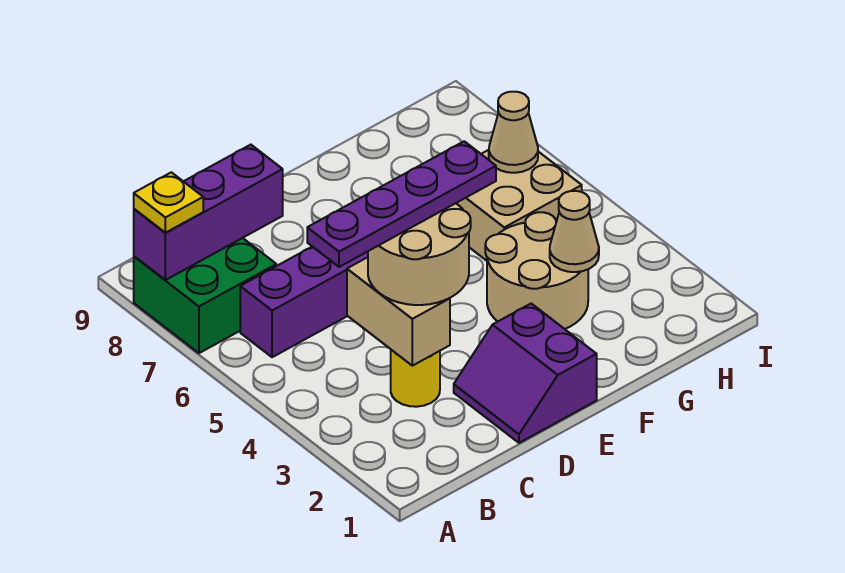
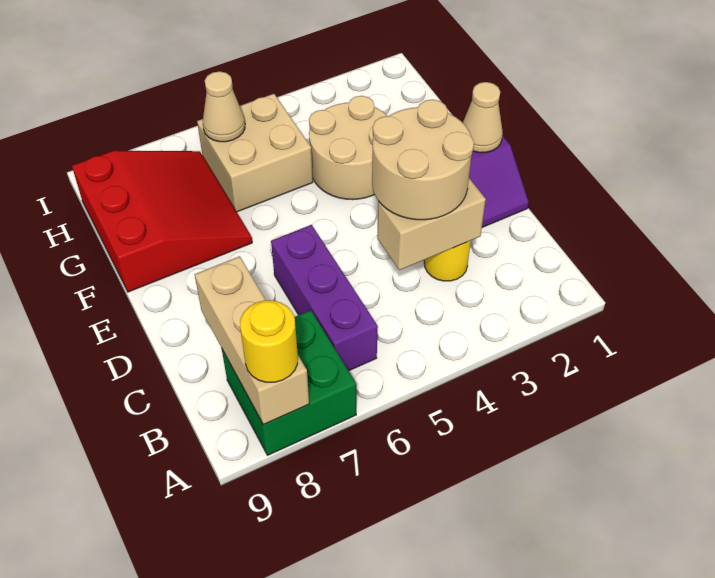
purple 1x3 brick [134,145,283,280] -> tan 1x3 brick [195,256,309,425]
yellow 1x1 plate [134,172,203,233] -> yellow 1x1 round brick [240,300,298,382]
purple 1x4 plate [307,141,496,267] -> none
none -> red 3x3 slope [72,151,252,292]
tan 1x1 cone [550,191,599,272] -> tan 1x1 cone moved to [463,82,503,153]

